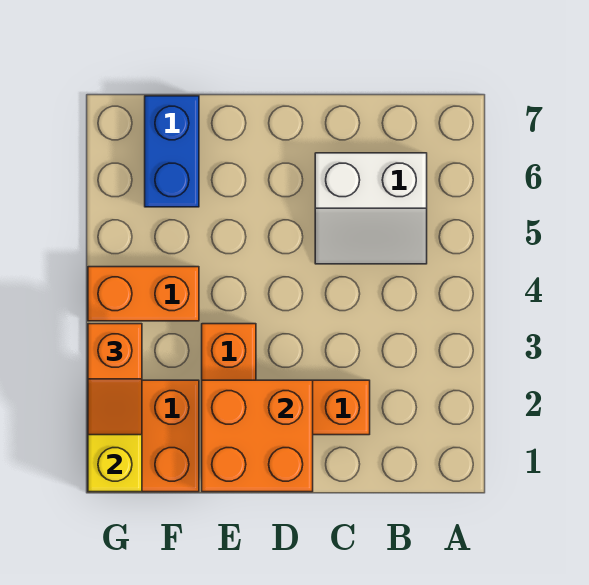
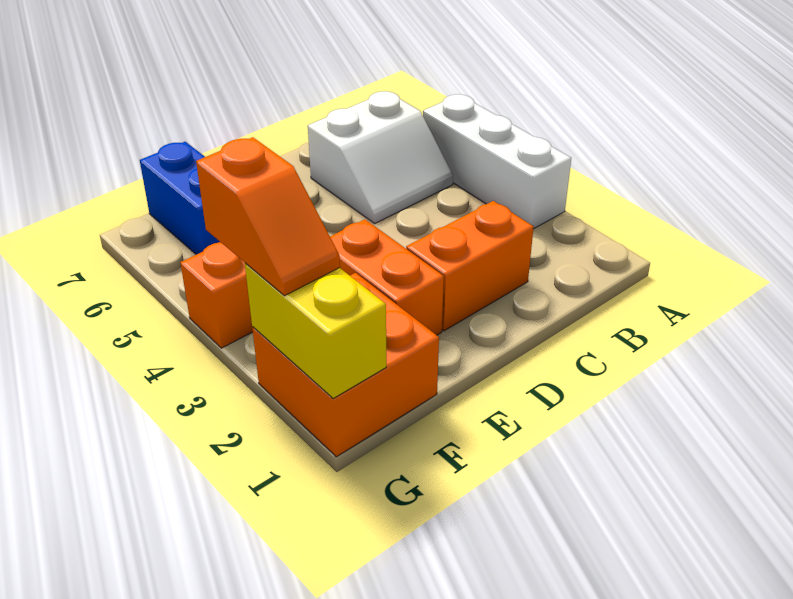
none -> white 1x3 brick [423,94,571,229]
orange 2x2 brick [202,380,313,492] -> none

